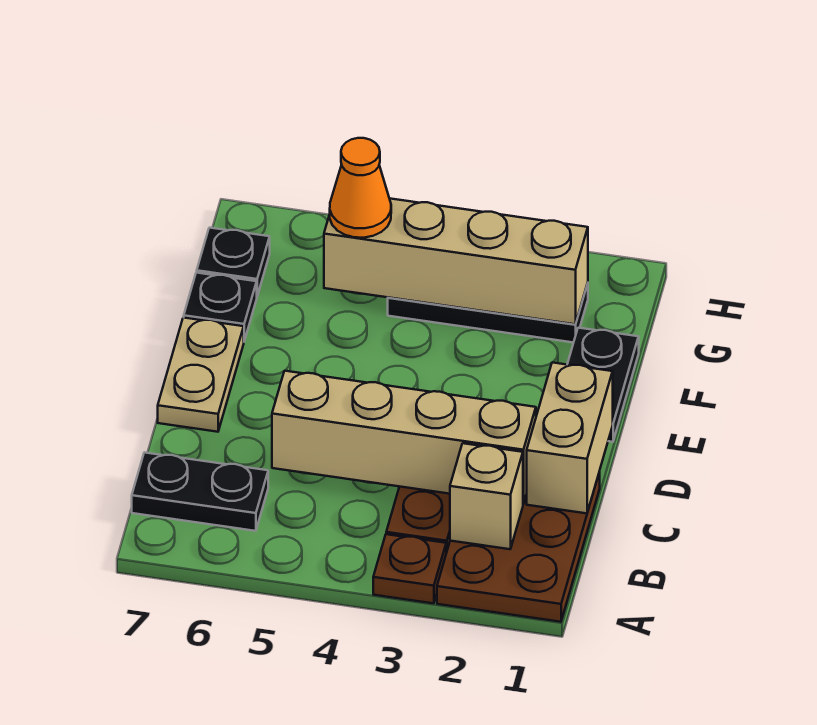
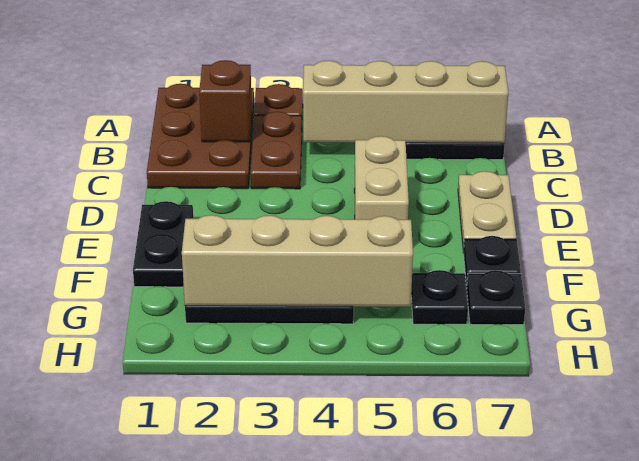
tan 1x1 brick [450,443,523,549] -> brown 1x1 brick [199,60,252,142]
tan 1x2 brick [527,362,613,513] -> tan 1x2 brick moved to [354,136,409,220]
tan 1x4 brick [272,371,536,504] -> tan 1x4 brick moved to [303,61,508,143]
orange 1x1 cone [329,138,391,238] -> none
none -> black 1x1 plate [411,270,468,324]

